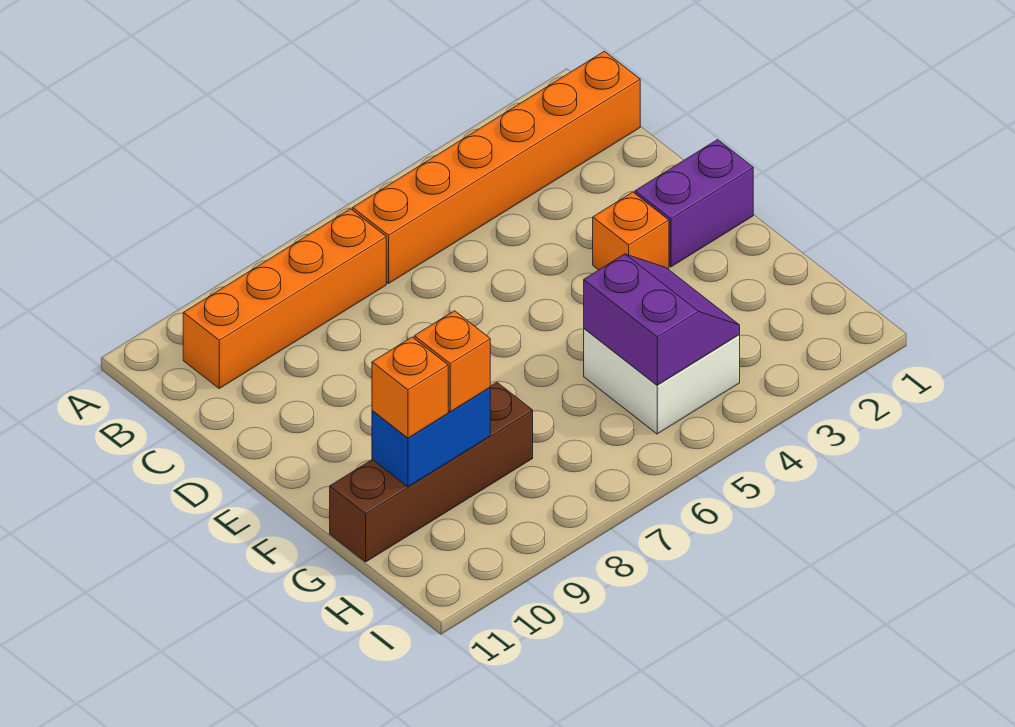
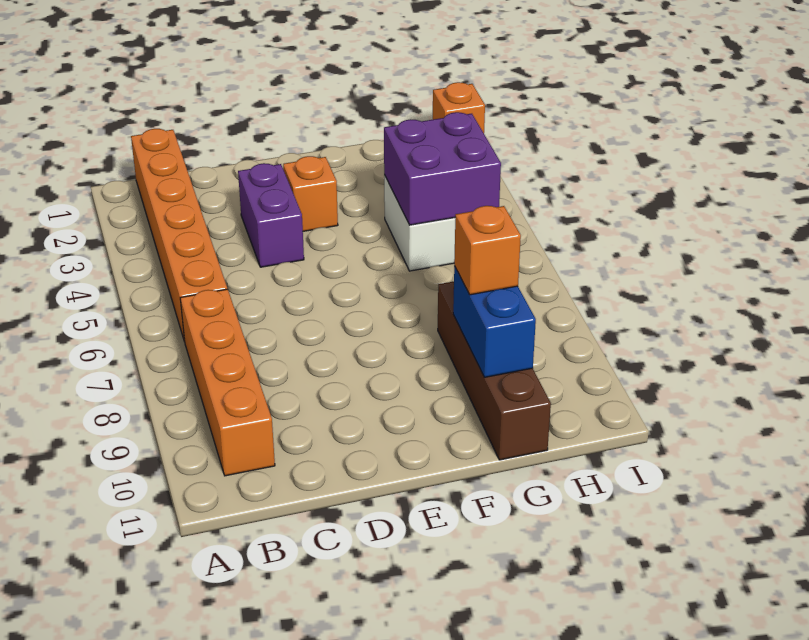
purple 1x2 brick [635,140,753,267] -> purple 1x2 brick moved to [238,163,304,267]
purple 2x2 slope [584,254,740,385] -> purple 2x2 brick [384,112,501,225]
orange 1x1 brick [372,337,448,438] -> orange 1x1 brick moved to [433,82,485,133]

